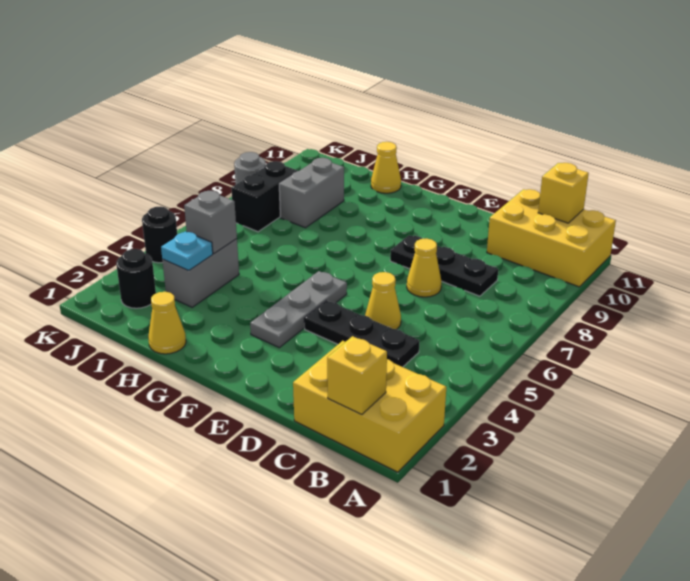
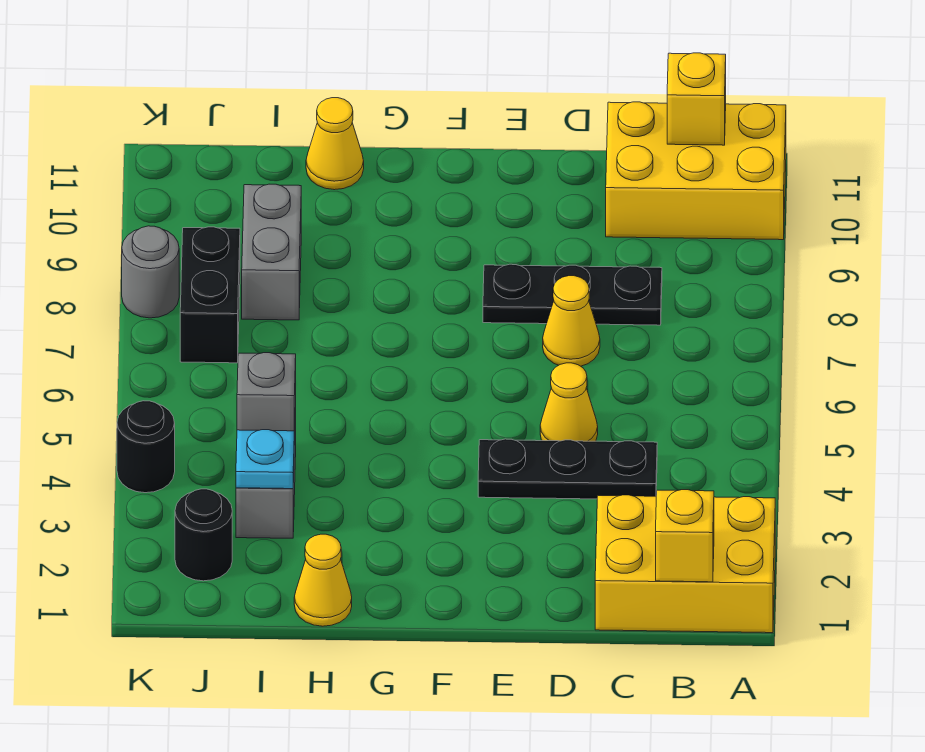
grey 1x3 plate [250,271,347,348] -> none

